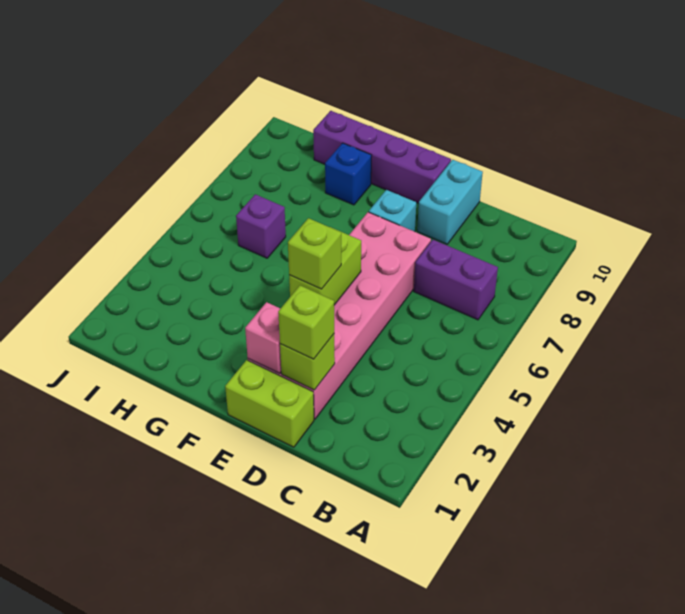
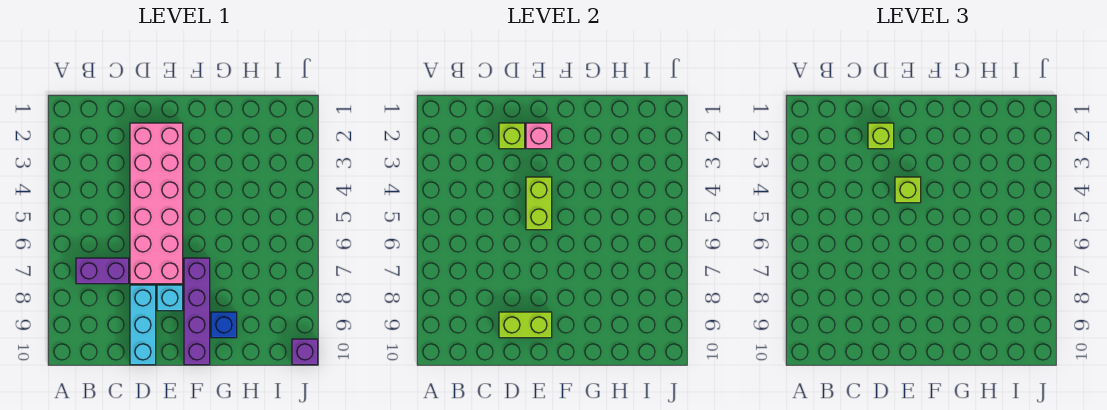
lime 1x2 brick [225,360,314,447] -> lime 1x2 brick moved to [499,312,552,338]
cyan 1x2 brick [417,160,483,244] -> cyan 1x3 brick [130,285,156,365]
purple 1x4 brick [313,111,451,203] -> purple 1x4 brick turned to [184,258,210,365]
purple 1x1 brick [236,194,286,258] -> purple 1x1 brick moved to [292,339,318,365]

